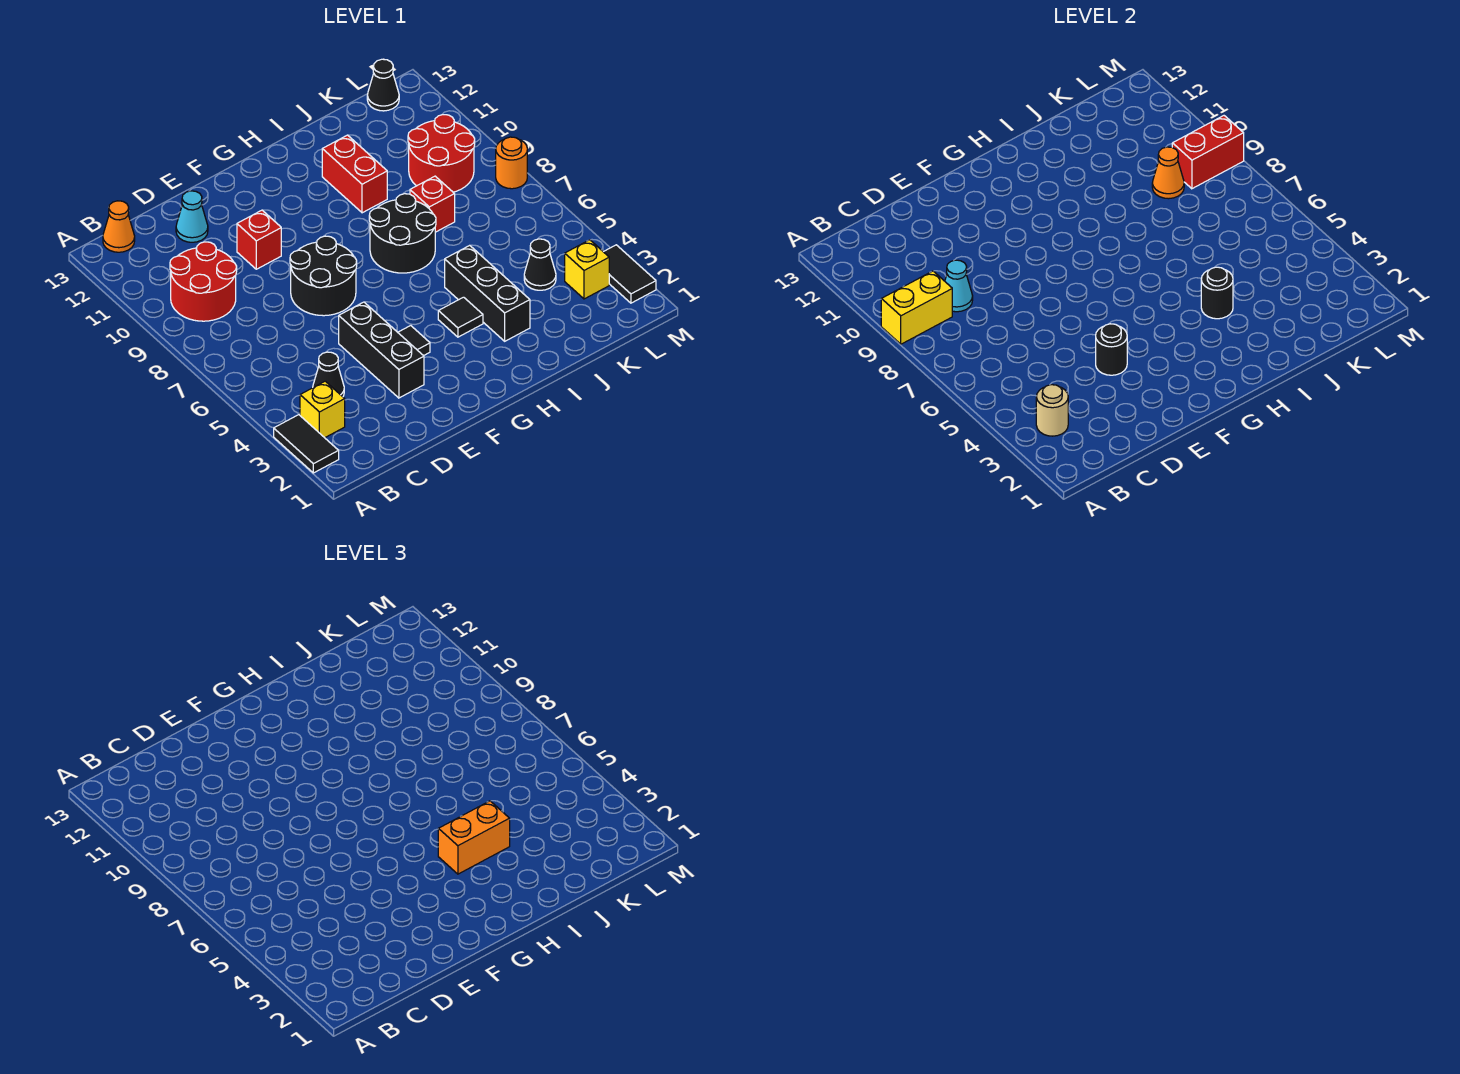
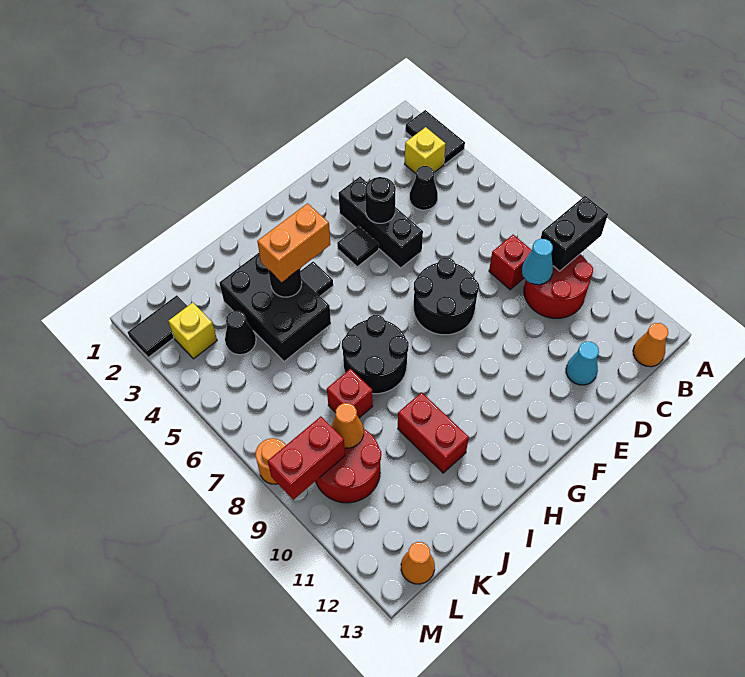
yellow 1x2 brick [881,271,952,344] -> black 1x2 brick [541,196,608,271]
tan 1x1 round brick [1036,385,1068,436] -> none
red 1x1 brick [237,210,281,269] -> red 1x1 brick moved to [489,235,532,290]
black 1x3 brick [445,245,530,341] -> black 2x3 brick [219,253,331,361]
black 1x1 cone [367,59,399,111] -> orange 1x1 cone [401,542,435,584]
black 1x2 tile [604,245,656,303] -> black 1x2 tile turned to [128,295,187,358]

